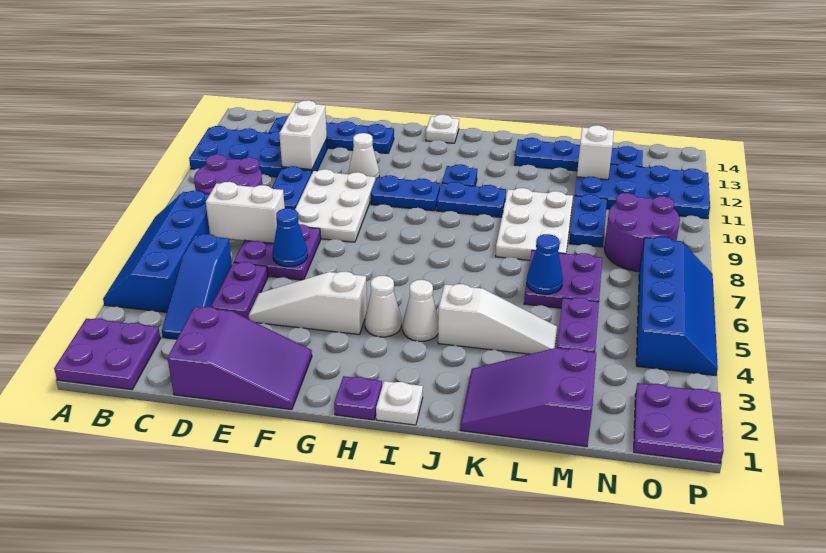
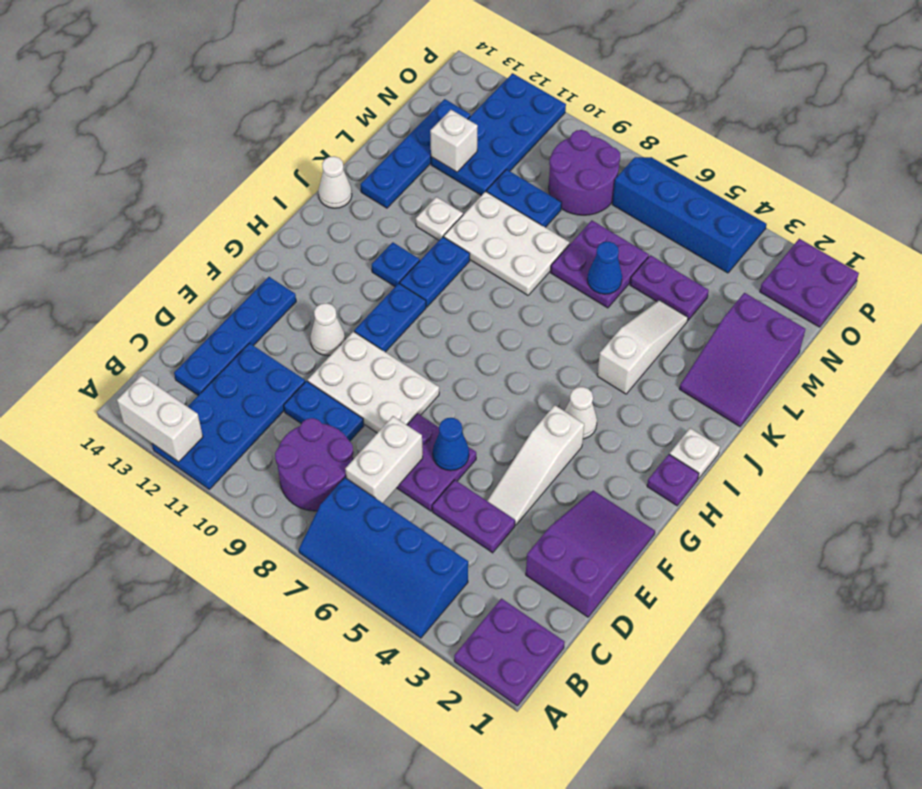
blue 1x3 slope [162,234,232,339] -> none
white 1x2 brick [279,100,327,170] -> white 1x2 brick moved to [117,375,203,462]
white 1x1 plate [426,114,459,143] -> white 1x1 plate moved to [416,197,463,240]
white 1x1 cone [403,280,439,341] -> white 1x1 cone moved to [318,156,352,208]

